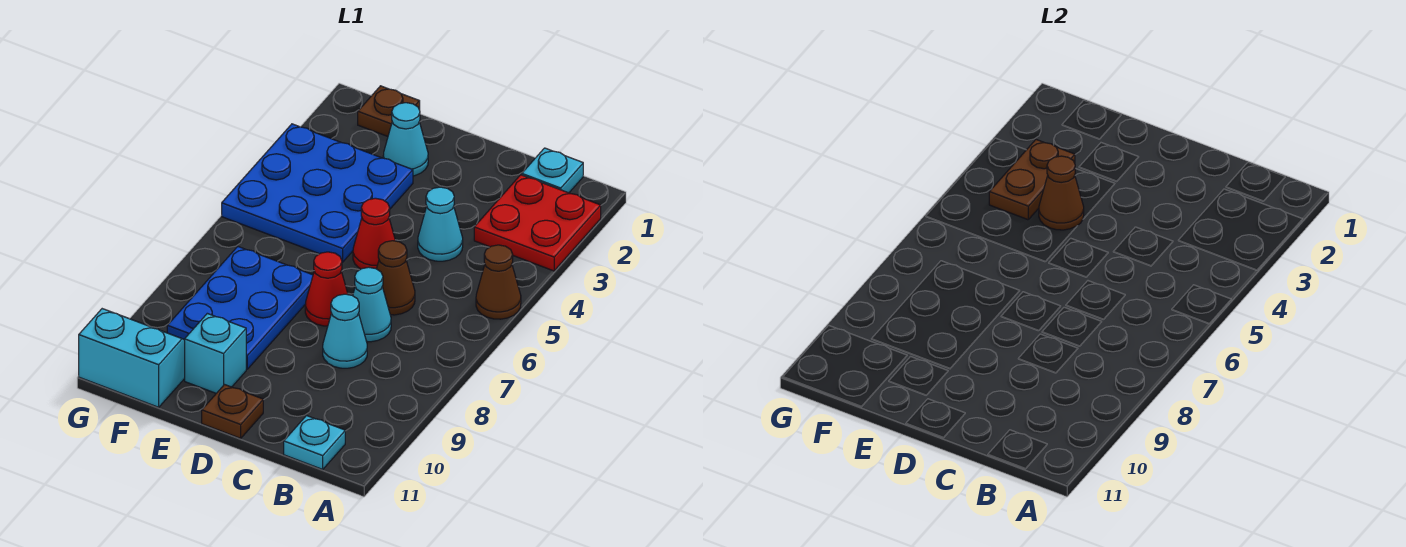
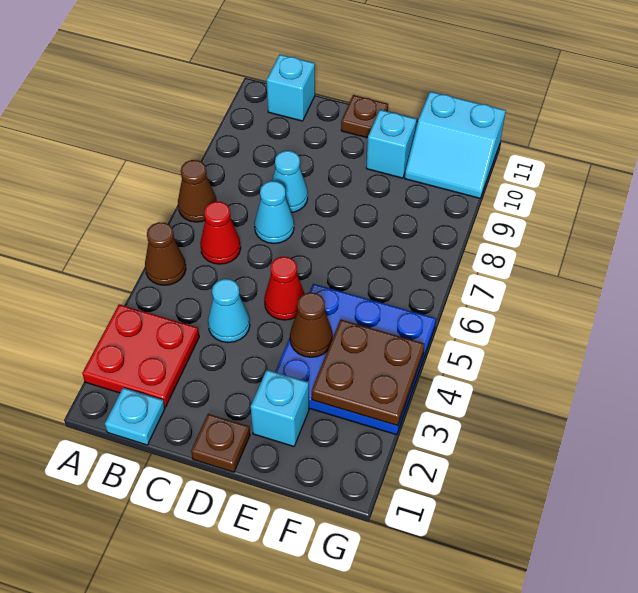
cyan 1x1 plate [284,416,345,469] -> cyan 1x1 brick [267,55,315,121]
brown 1x1 cone [377,241,415,315] -> brown 1x1 cone moved to [178,160,217,222]
red 1x1 cone [305,252,348,326] -> red 1x1 cone moved to [200,202,241,264]
cyan 1x1 cone [383,103,428,176] -> cyan 1x1 brick [251,370,309,446]
blue 2x3 plate [167,247,313,369] -> none
brown 1x1 plate [358,86,420,136] -> brown 1x1 plate moved to [191,414,250,472]
brown 1x2 plate [989,140,1075,220] -> brown 2x2 plate [312,320,425,426]

